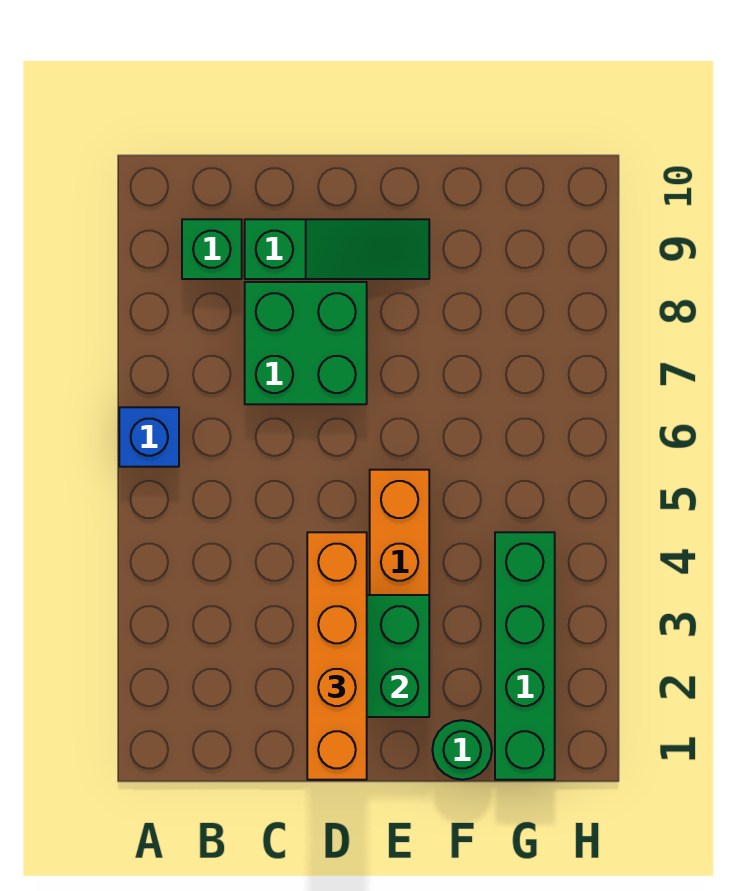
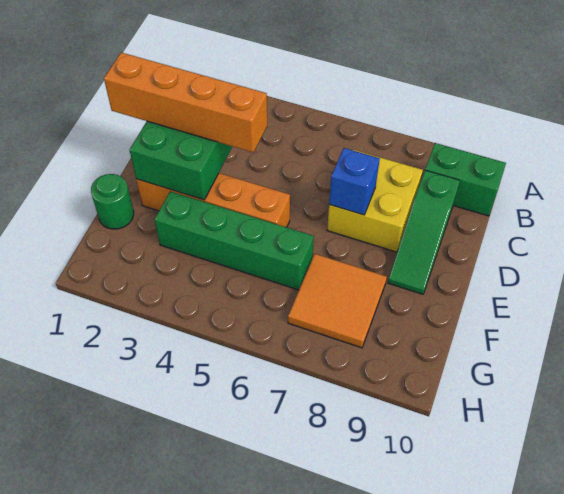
blue 1x1 brick [119,407,179,467] -> blue 1x1 brick moved to [329,148,380,215]
green 1x1 brick [182,219,242,279] -> green 1x2 brick [425,143,506,216]
green 2x2 brick [245,282,367,404] -> yellow 2x2 brick [327,150,423,252]
none -> orange 2x2 tile [288,254,387,348]
green 1x4 brick [495,532,555,780] -> green 1x4 brick moved to [155,191,314,290]

